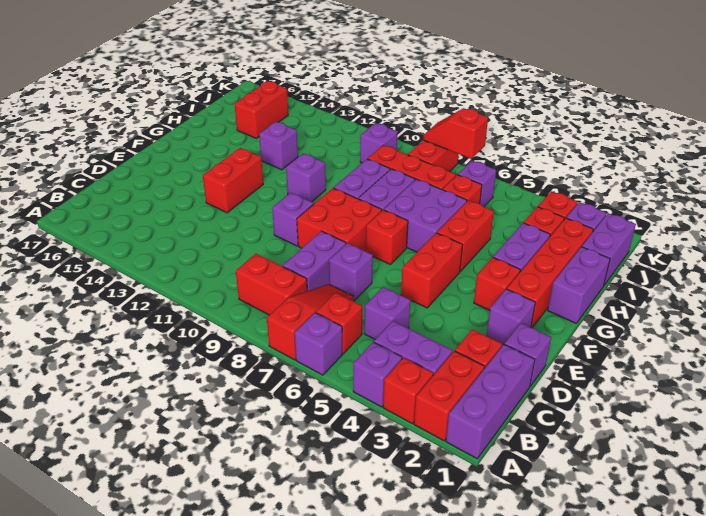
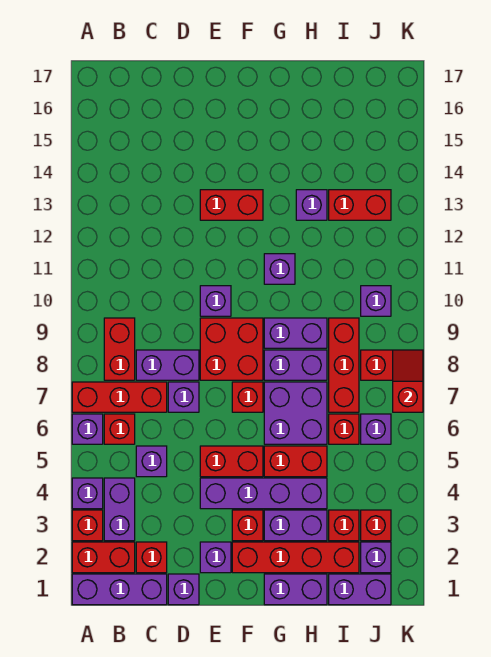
red 1x3 slope [267,284,354,360] -> red 1x3 brick [72,382,167,412]
none -> purple 1x4 brick [200,478,327,509]
red 1x2 brick [235,81,288,138] -> red 1x2 brick moved to [329,190,391,220]

